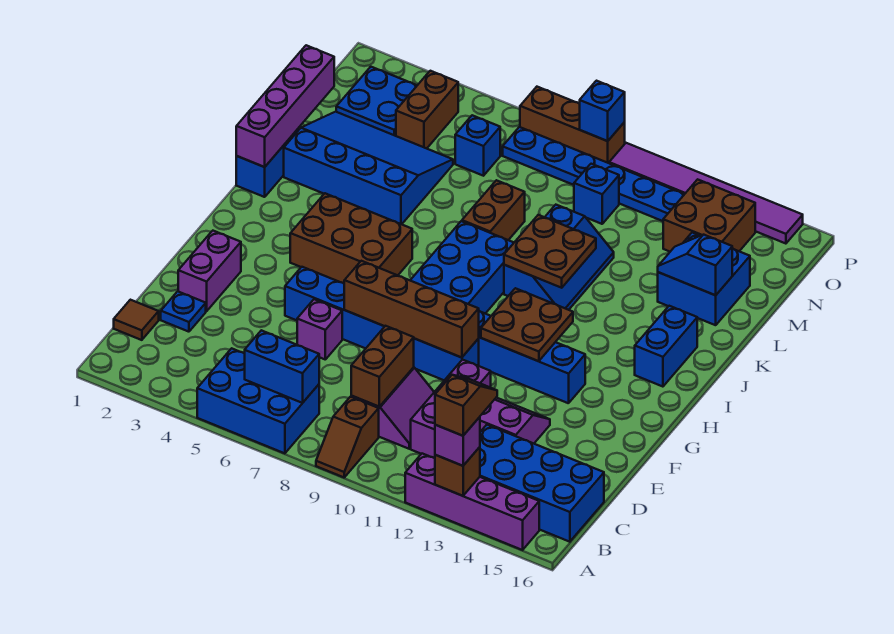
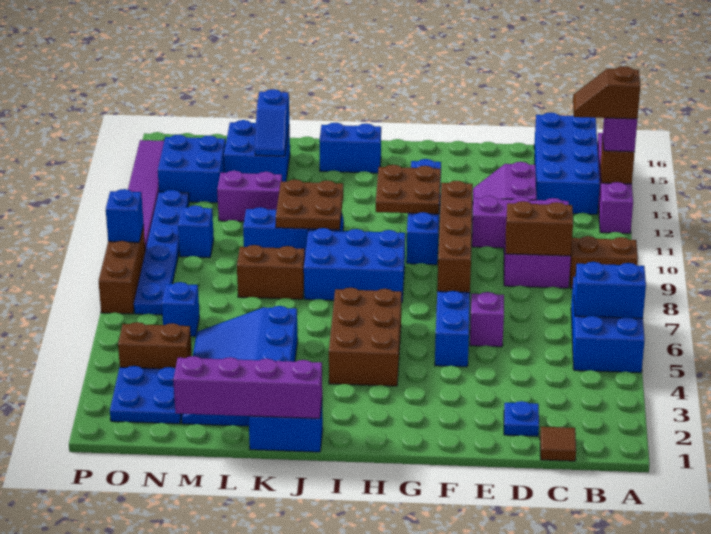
brown 1x2 slope [316,397,379,477] -> brown 1x2 brick [570,236,638,288]
blue 1x2 brick [245,330,319,403] -> blue 1x2 brick turned to [574,262,646,318]
purple 1x2 brick [178,231,241,311] -> purple 1x2 brick moved to [217,171,282,222]
brown 2x2 brick [663,179,755,252] -> blue 2x2 brick [158,135,226,203]

